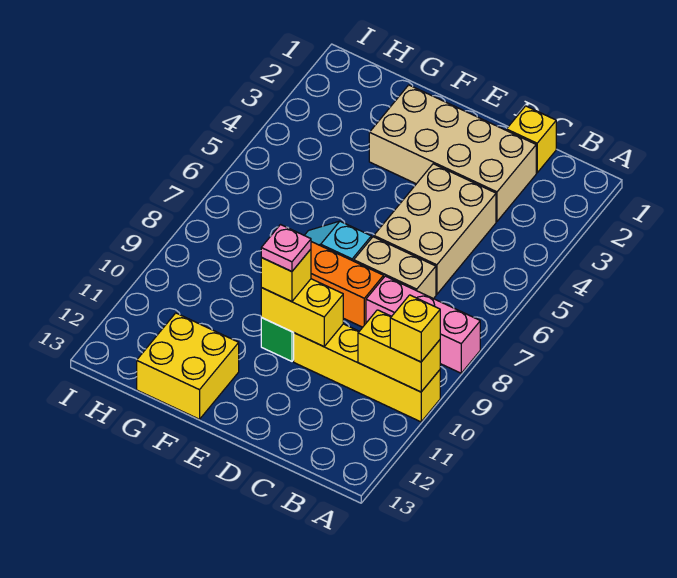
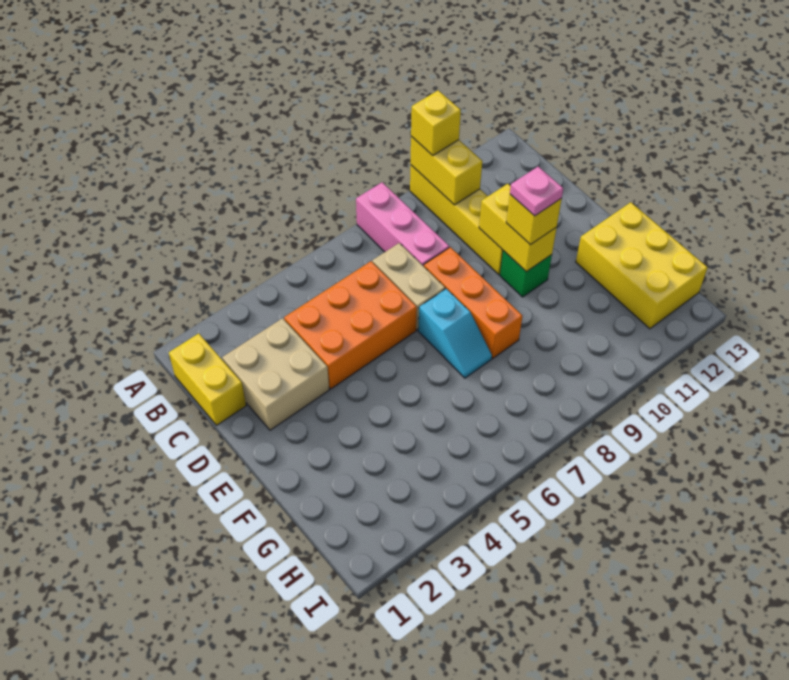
yellow 1x1 brick [506,106,556,173] -> yellow 1x2 brick [169,333,246,425]
tan 2x4 brick [369,85,536,221] -> tan 2x2 brick [222,318,329,430]
tan 2x3 brick [374,164,496,294] -> orange 2x3 brick [284,261,417,389]
yellow 2x2 brick [137,313,239,419] -> yellow 2x3 brick [576,202,708,329]

